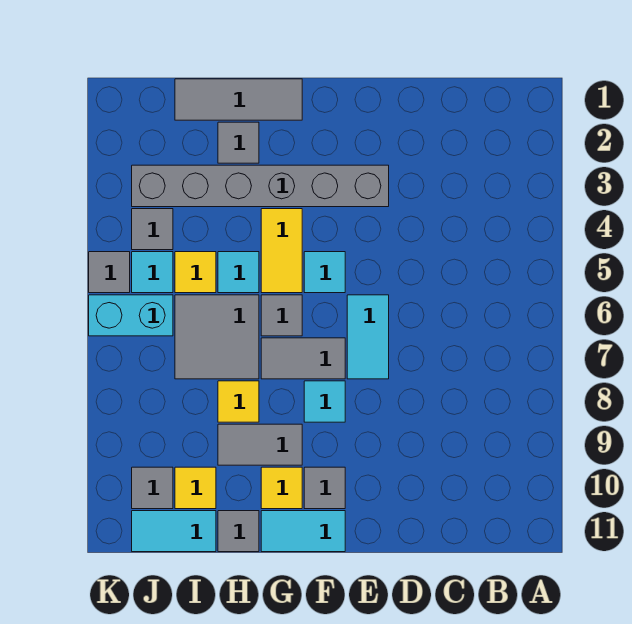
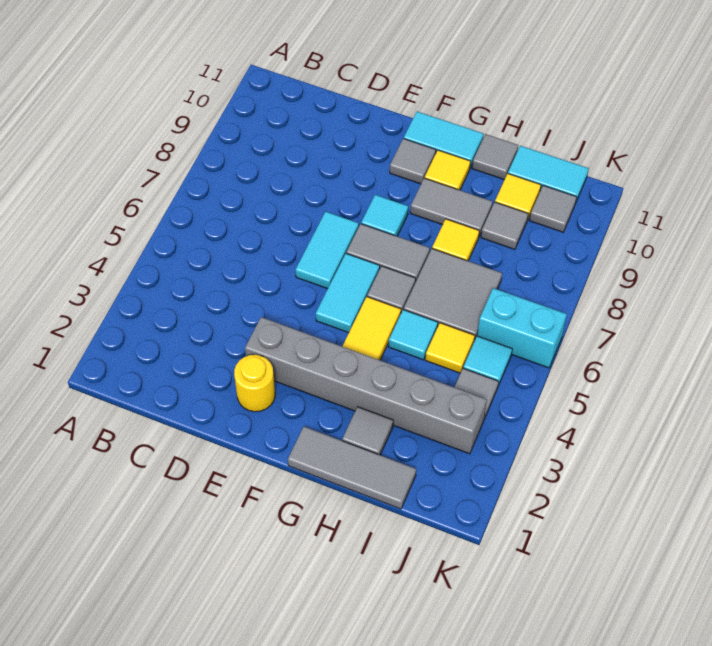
none -> yellow 1x1 round brick [234,355,275,412]
cyan 1x1 tile [304,252,345,293] -> cyan 1x2 tile [316,254,380,333]
grey 1x1 tile [89,252,130,293] -> grey 1x1 tile moved to [481,202,528,249]

